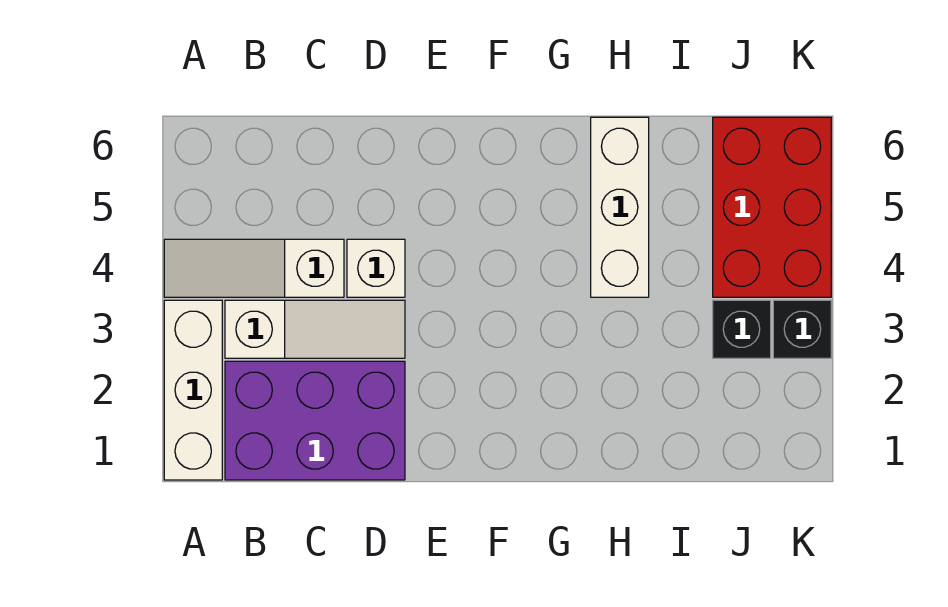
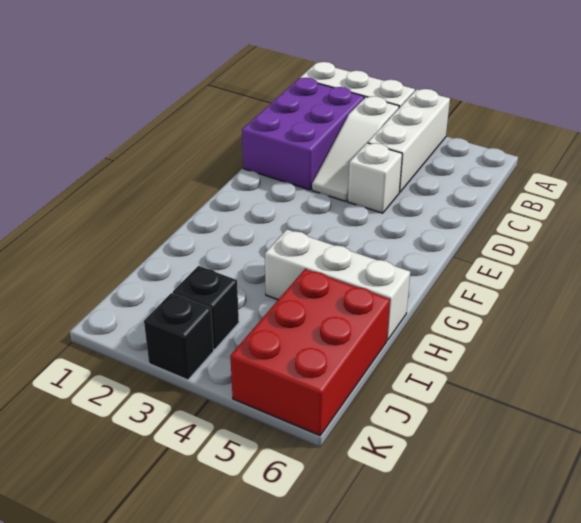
white 1x3 slope [164,239,344,297] -> white 1x3 brick [368,89,450,192]
red 2x3 brick [713,117,831,297] -> red 2x3 brick turned to [230,269,390,435]

